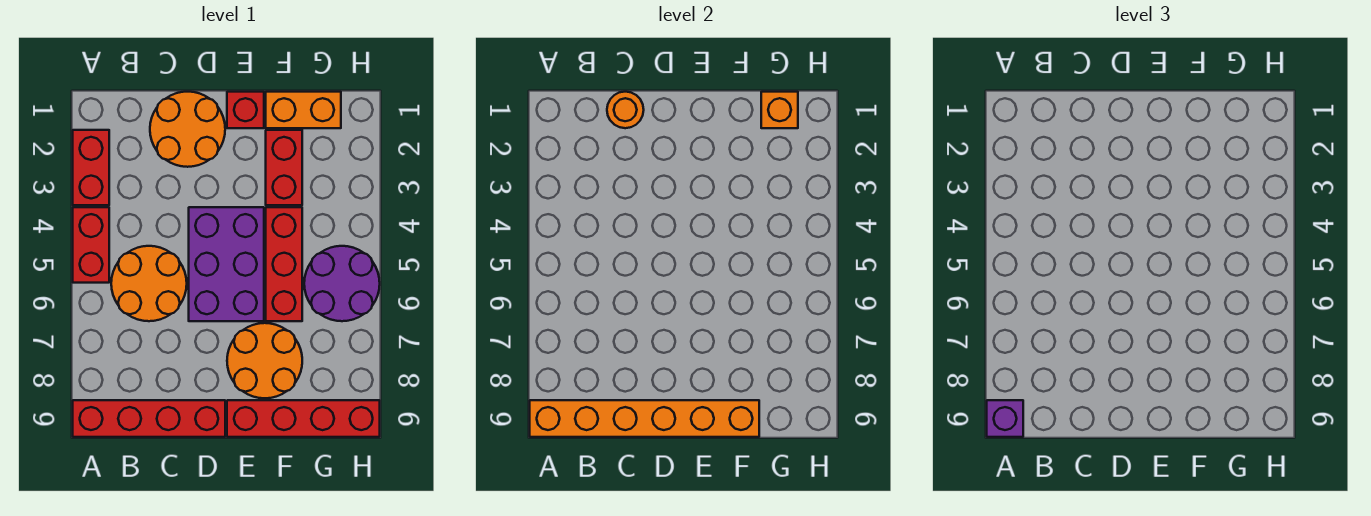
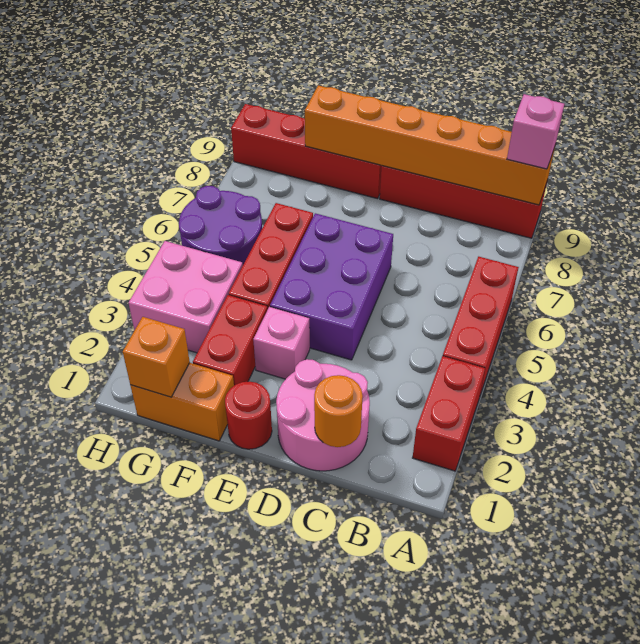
red 1x2 brick [73,207,109,283] -> red 1x3 brick [443,257,519,394]
purple 1x1 brick [987,400,1023,437] -> pink 1x1 brick [507,94,564,169]
orange 2x2 round brick [111,246,187,321] -> none
orange 2x2 round brick [150,92,225,167] -> pink 2x2 round brick [276,359,370,471]
red 1x1 brick [227,92,264,128] -> red 1x1 round brick [225,382,272,449]
none -> pink 1x1 brick [253,307,310,379]
orange 2x2 round brick [227,323,302,398] -> none
none -> pink 2x2 brick [129,241,243,353]

